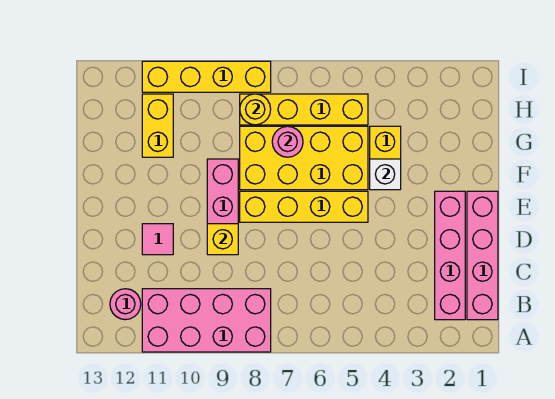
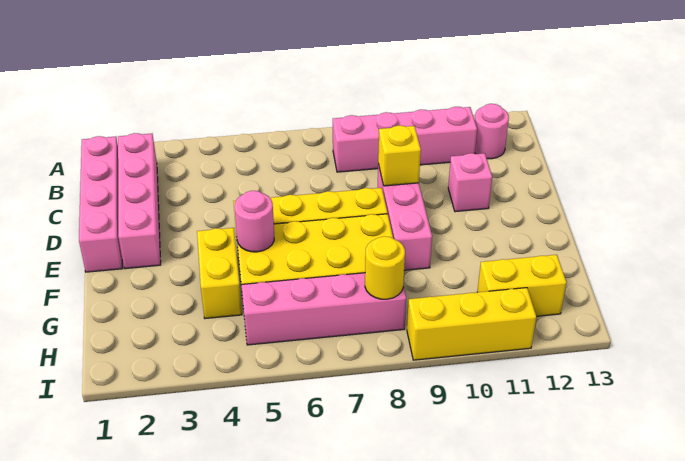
pink 2x4 brick [142,289,271,352] -> pink 1x4 brick [333,107,477,172]
pink 1x1 tile [142,224,173,255] -> pink 1x1 brick [448,153,492,212]
white 1x1 brick [370,159,401,190] -> none
pink 1x1 round brick [272,126,303,157] -> pink 1x1 round brick moved to [234,191,274,252]
yellow 1x2 brick [142,94,173,157] -> yellow 1x2 brick turned to [478,255,566,316]
yellow 1x4 brick [240,94,368,125] -> pink 1x4 brick [242,273,406,345]
yellow 1x4 brick [142,61,271,92] -> yellow 1x3 brick [407,288,536,360]

